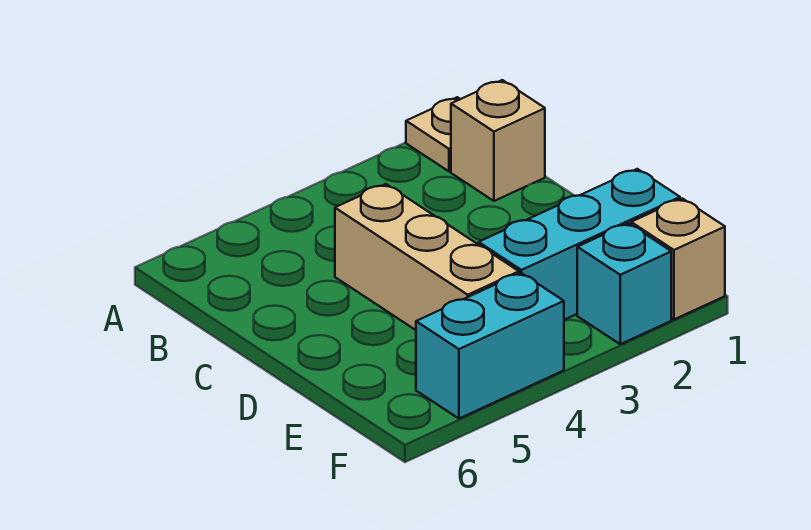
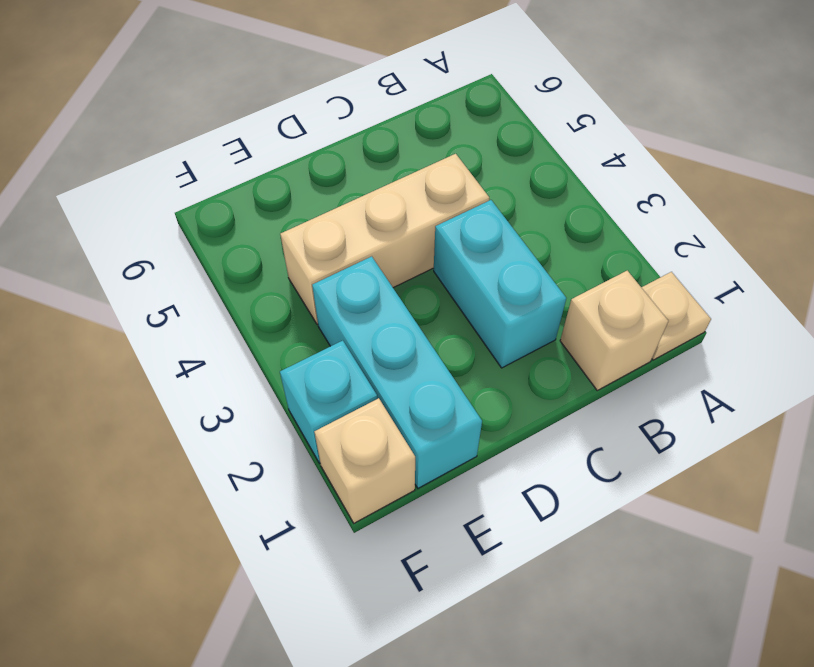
cyan 1x2 brick [416,273,564,419] -> cyan 1x2 brick moved to [434,200,566,368]

